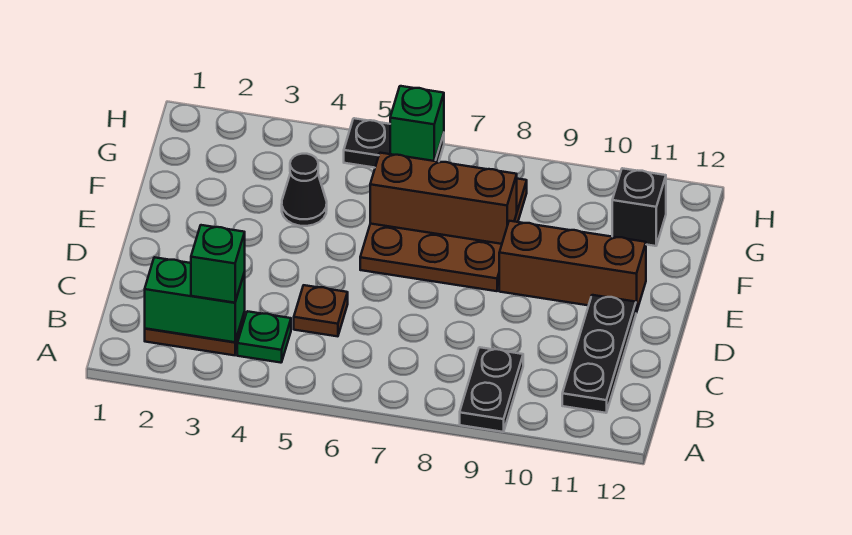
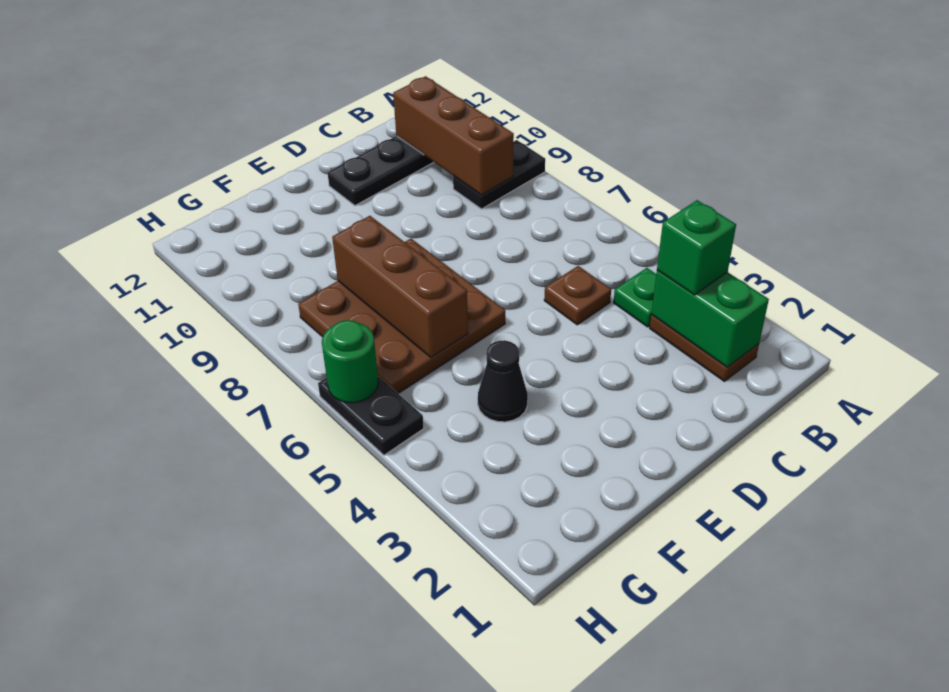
brown 1x3 brick [499,221,646,313] -> brown 1x3 brick moved to [393,76,514,195]
black 1x1 brick [612,168,666,246] -> none
green 1x1 brick [390,86,444,161] -> green 1x1 round brick [322,320,378,403]

